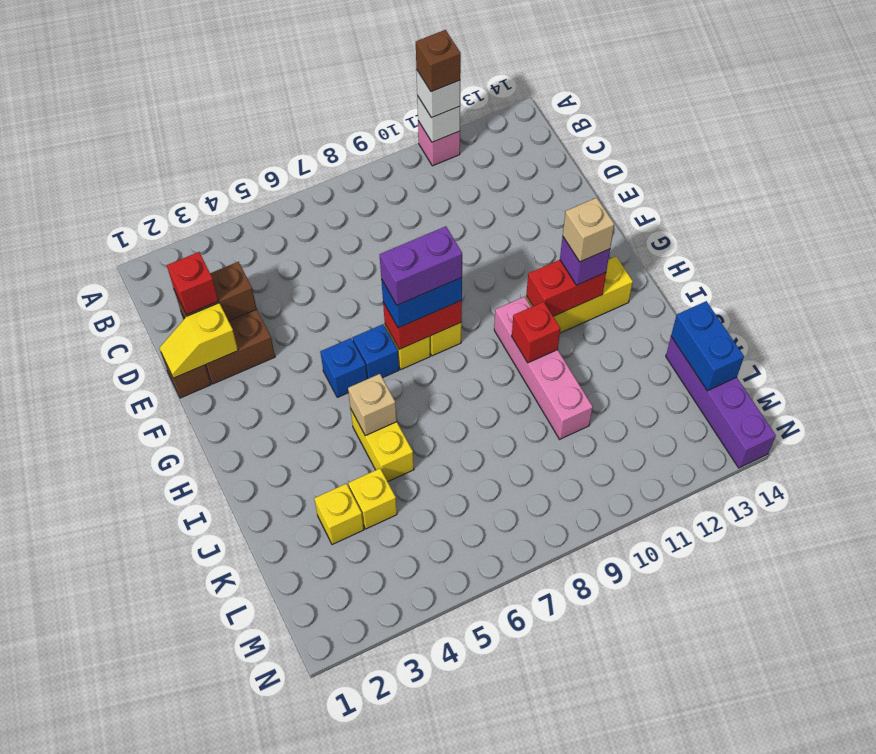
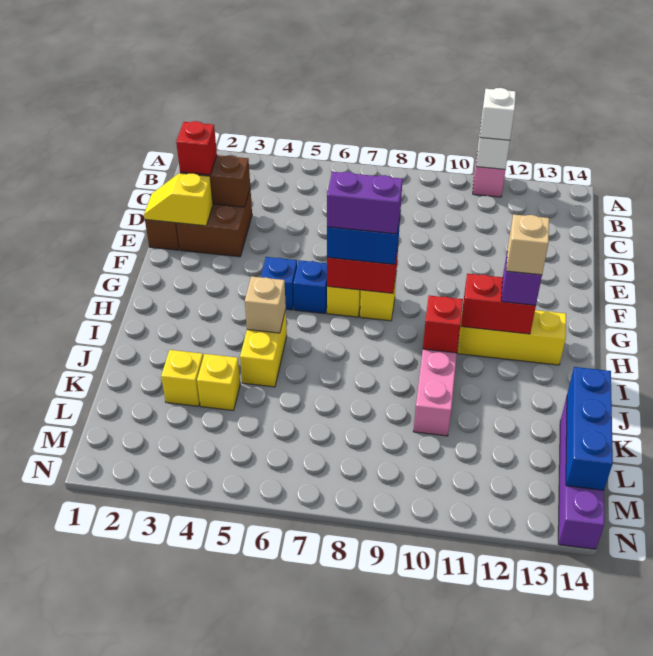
brown 1x1 brick [416,30,461,92] -> none
blue 1x2 brick [671,301,744,391] -> blue 1x3 brick [566,367,613,490]

